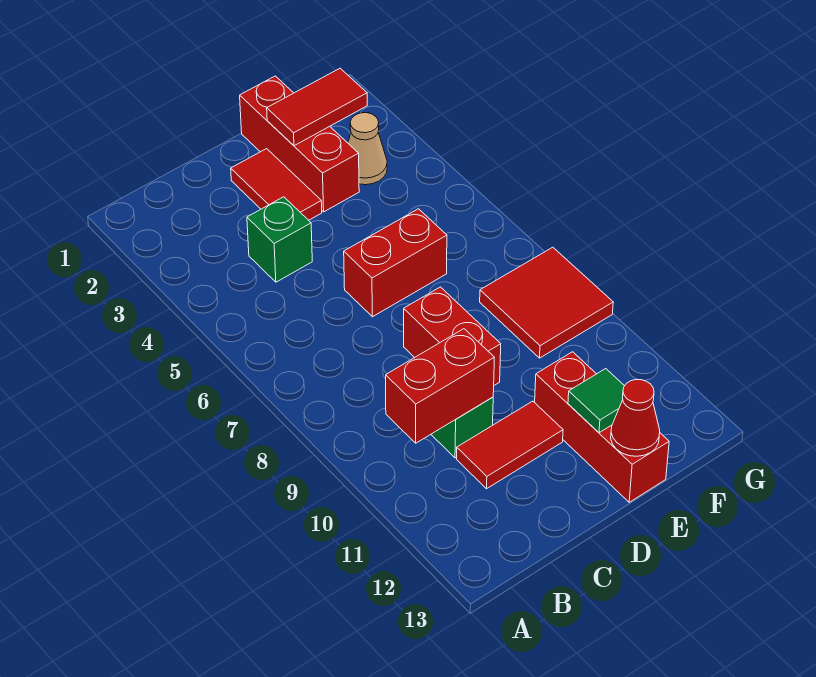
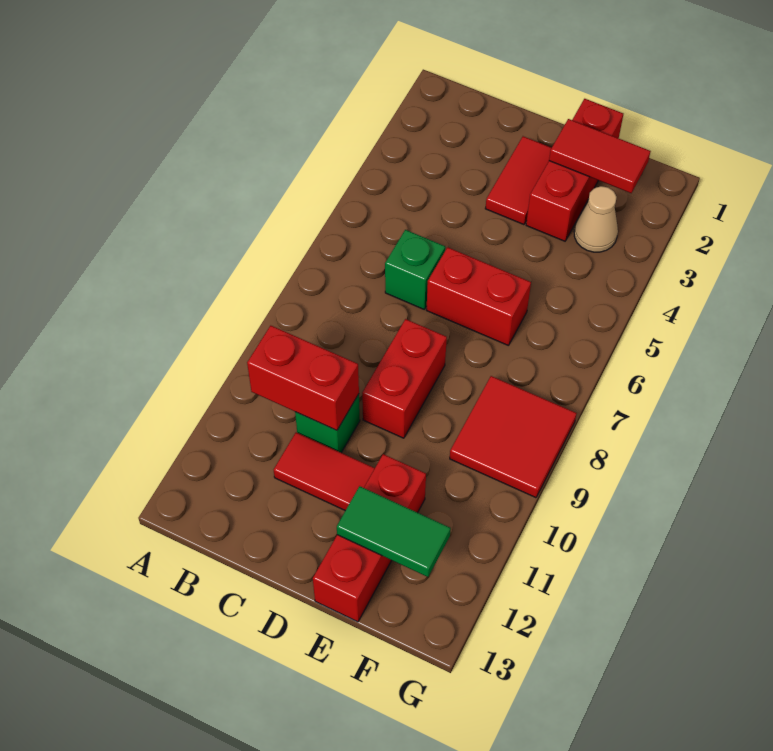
green 1x1 brick [247,197,312,282] -> green 1x1 brick moved to [385,230,445,309]
green 1x1 tile [568,369,624,433] -> green 1x2 tile [337,486,451,577]
red 1x1 cone [611,380,660,456] -> none

